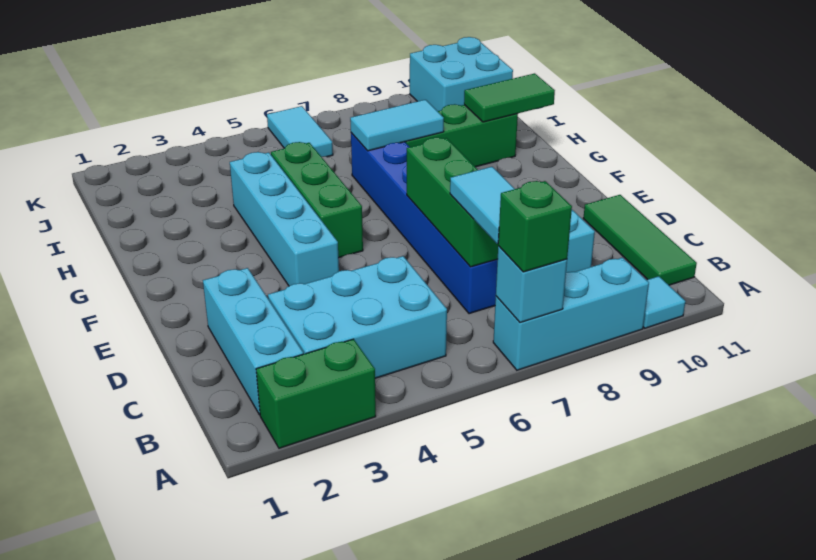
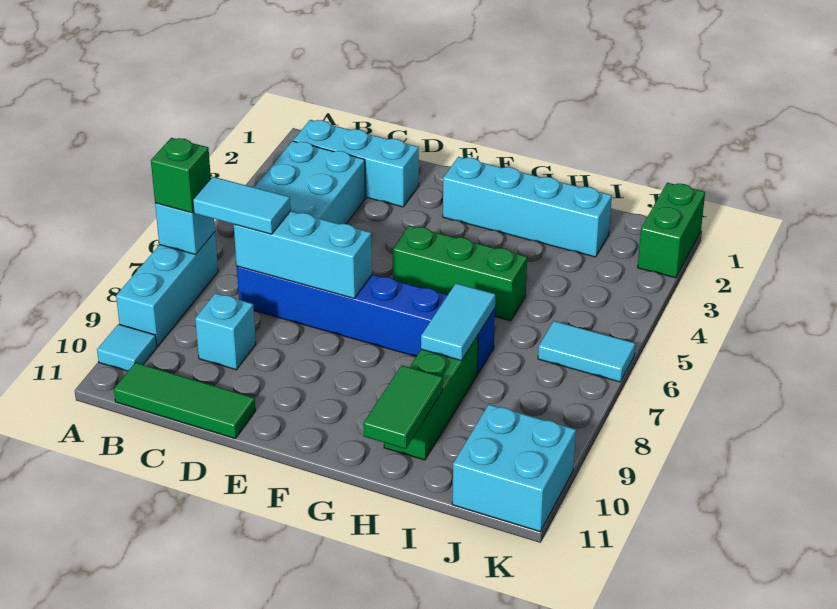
green 1x2 brick [256,339,376,448] -> green 1x2 brick moved to [638,183,705,278]
green 1x3 brick [407,138,498,267] -> cyan 1x3 brick [234,211,372,298]
cyan 1x4 brick [230,152,339,286] -> cyan 1x4 brick moved to [443,157,612,257]

